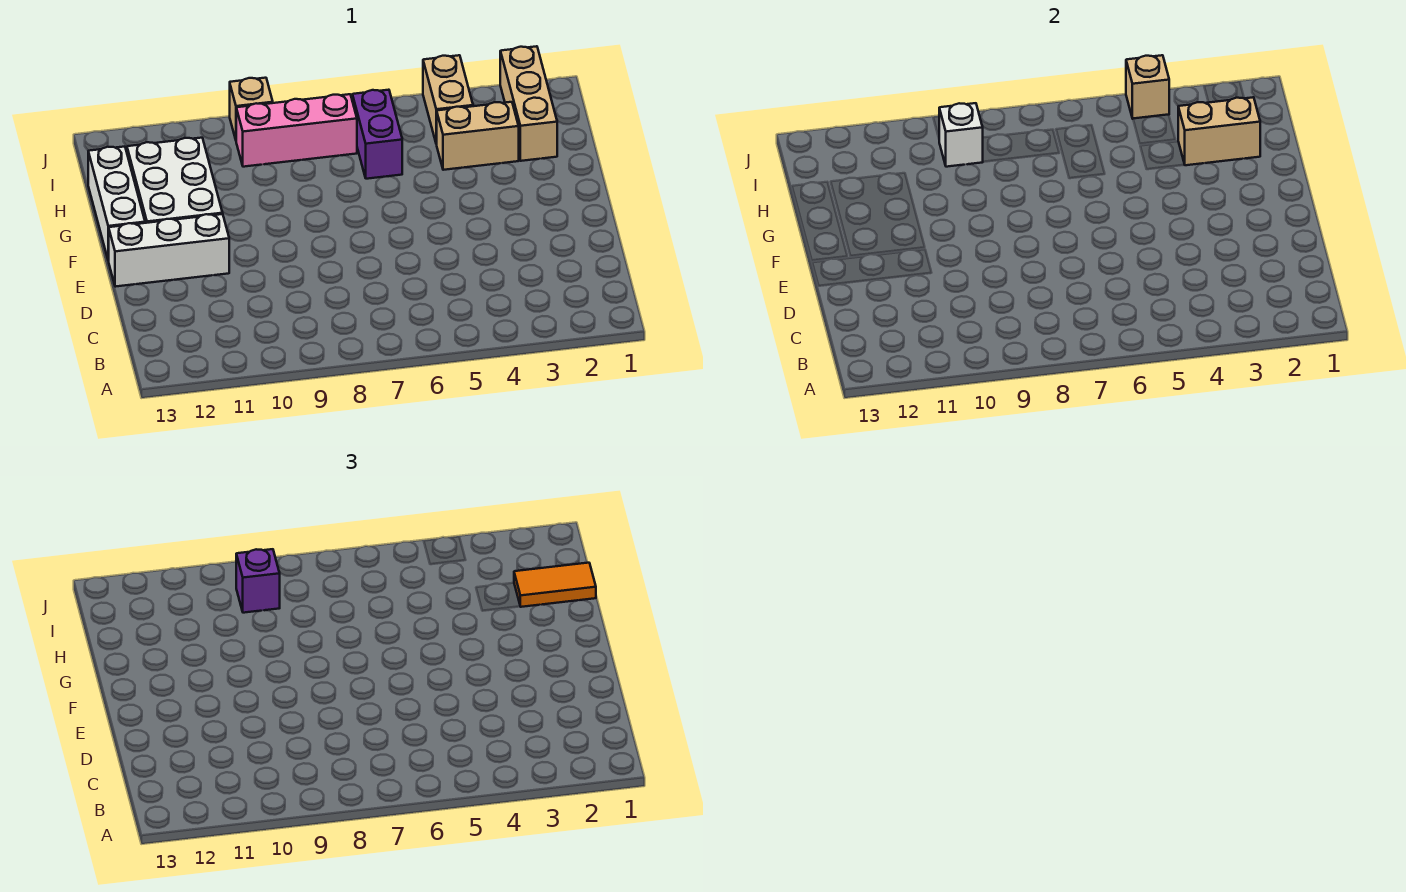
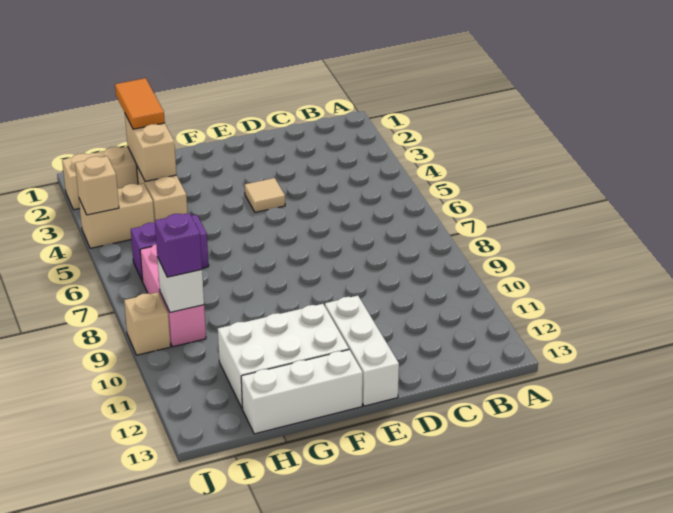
none -> tan 1x1 tile [245,178,285,212]

